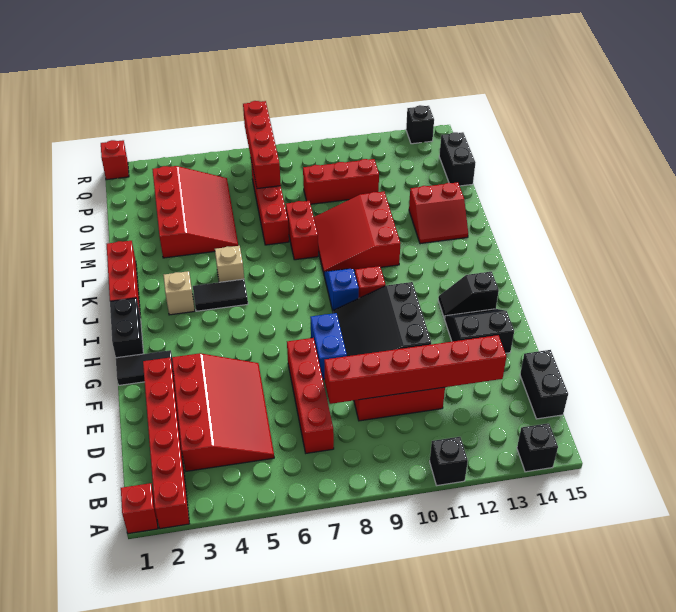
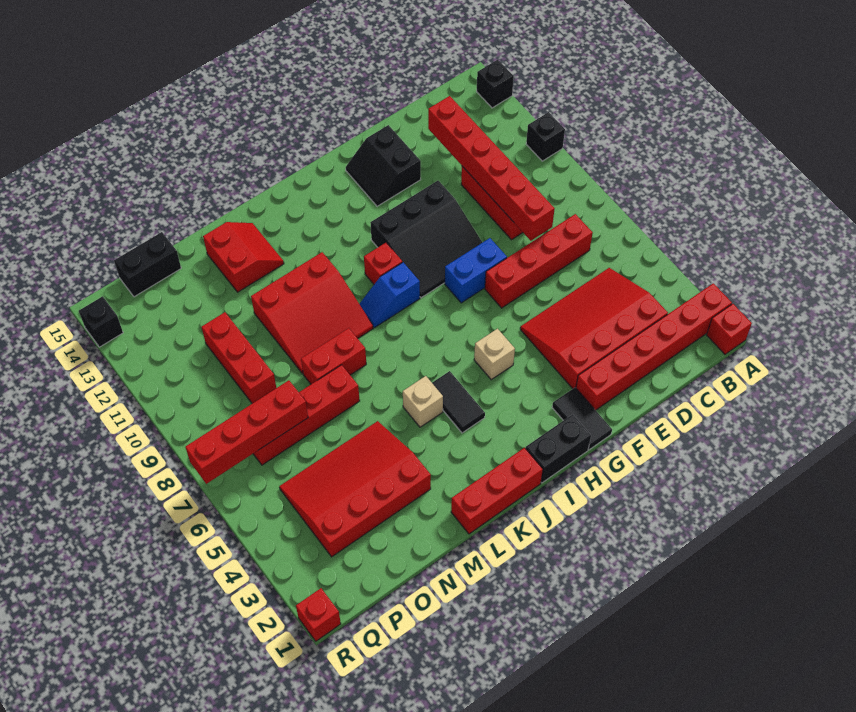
black 1x2 brick [520,350,568,419] -> none
black 1x2 slope [438,272,499,318] -> none
tan 1x1 brick [164,271,195,315] -> tan 1x1 brick moved to [474,329,515,380]

